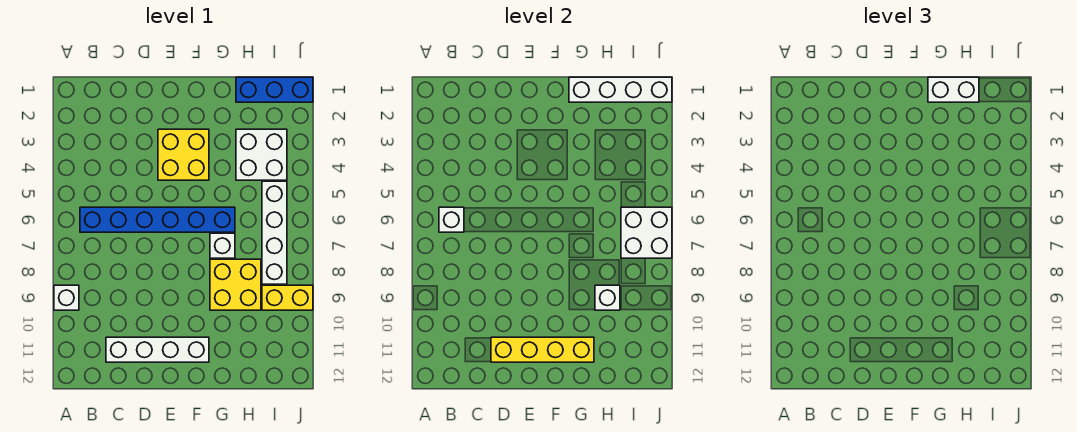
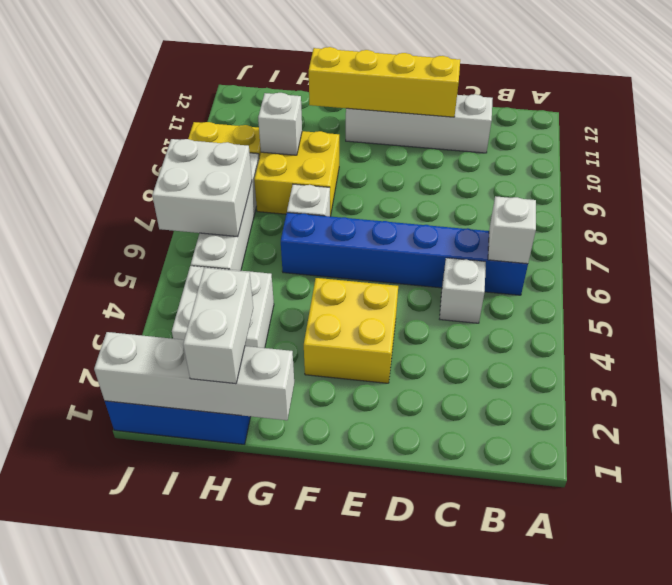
white 1x1 brick [54,285,79,310] -> white 1x1 brick moved to [440,258,486,323]
white 1x2 brick [928,77,979,102] -> white 1x2 brick turned to [183,268,253,384]

